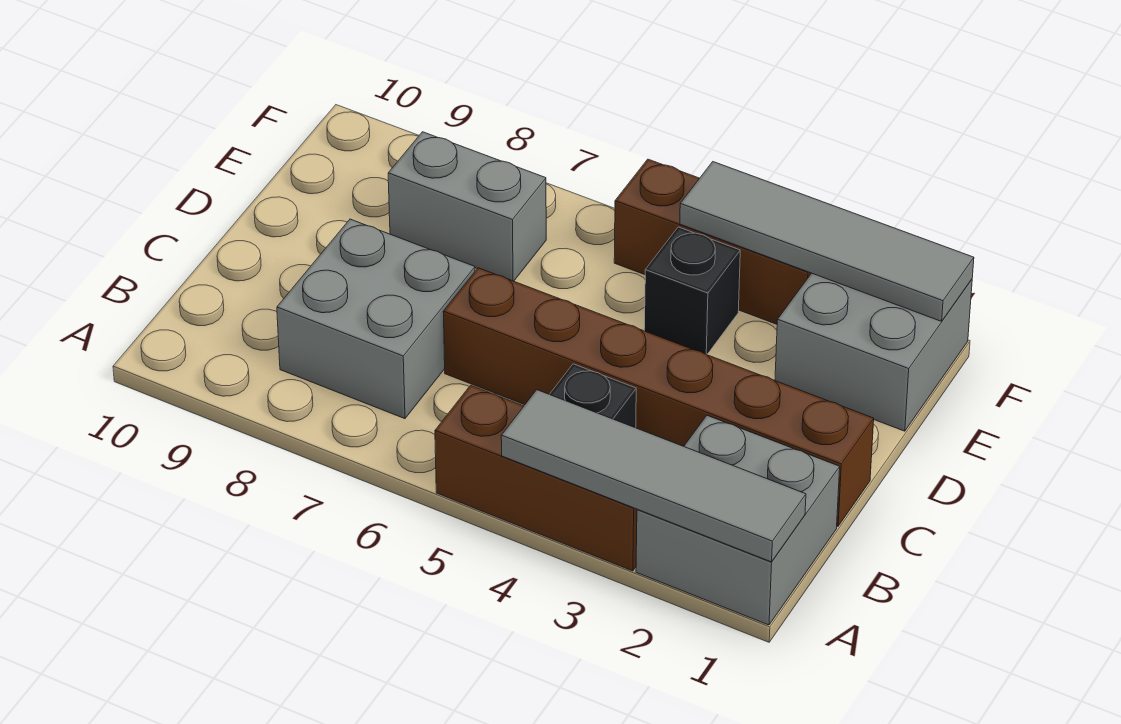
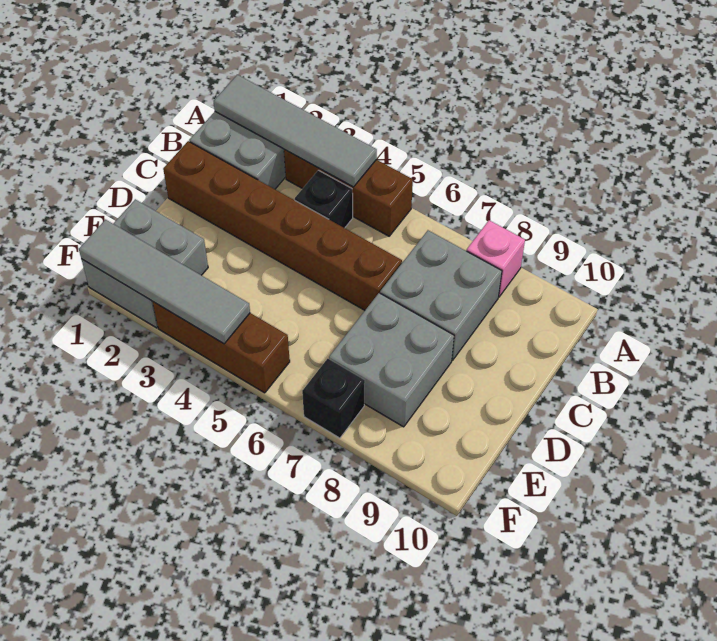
none -> pink 1x1 brick [467,220,525,297]
black 1x1 brick [644,227,740,355] -> black 1x1 brick moved to [302,359,365,438]
grey 1x2 brick [388,132,546,281] -> grey 2x2 brick [329,293,454,427]

